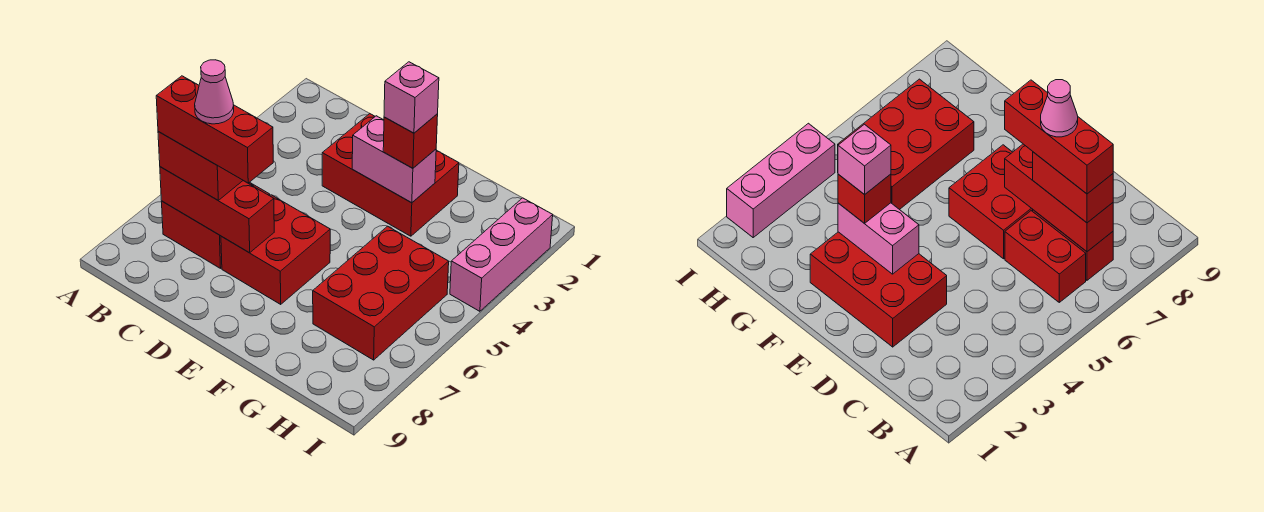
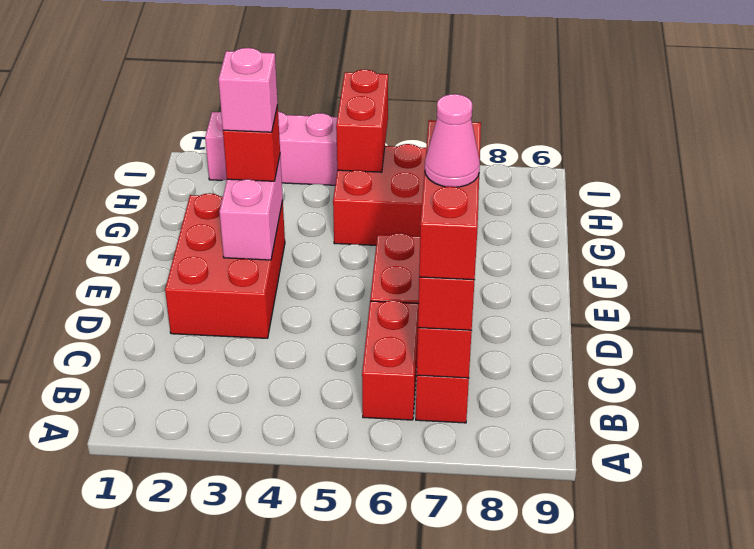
none -> red 1x2 brick [336,69,388,172]

